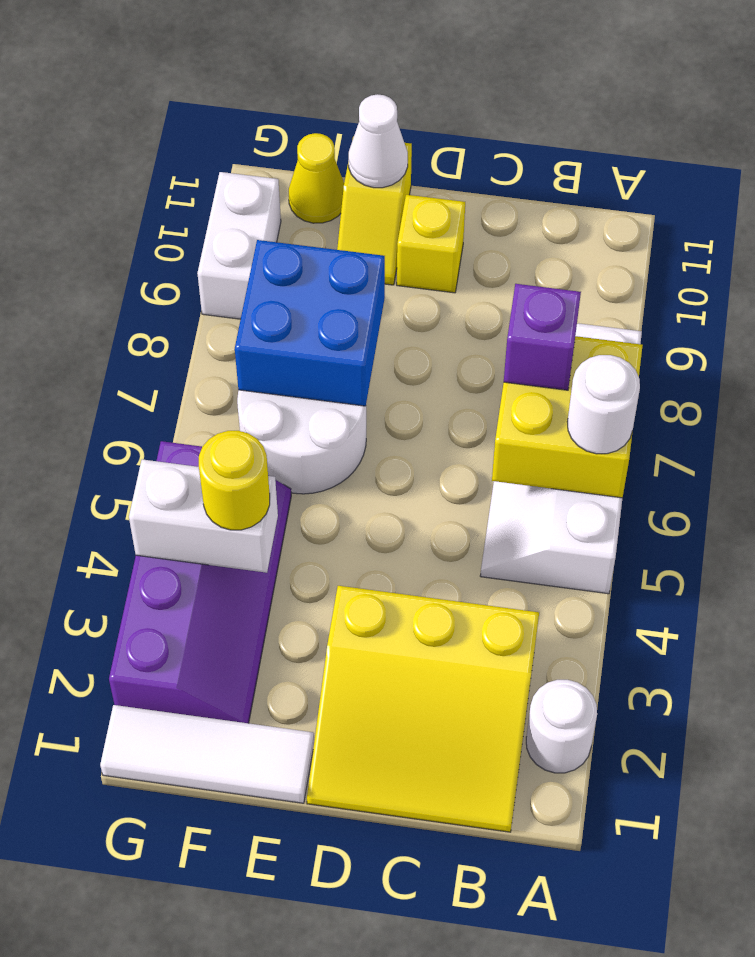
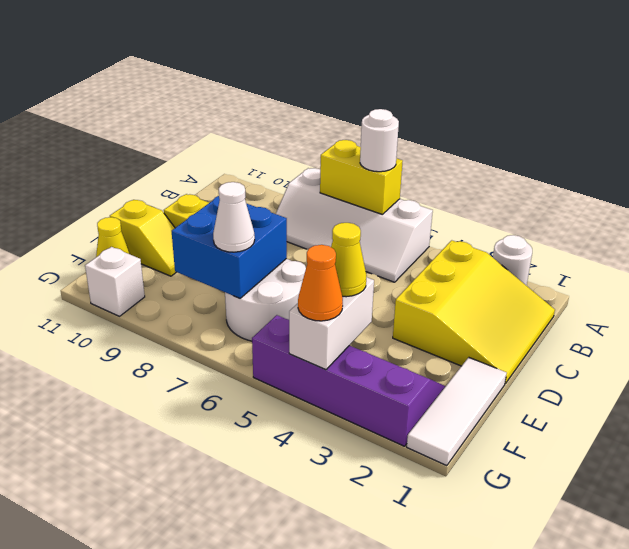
yellow 2x2 brick [492,336,643,498] -> yellow 1x2 brick [320,140,403,214]
purple 1x1 brick [504,284,581,390] -> none
white 1x1 cone [348,94,408,188] -> white 1x1 cone moved to [213,182,255,252]
yellow 1x1 round brick [199,431,270,530] -> yellow 1x1 cone [331,223,367,297]
none -> orange 1x1 cone [298,245,343,321]
white 1x2 brick [197,172,281,319] -> white 1x1 brick [85,247,145,316]

